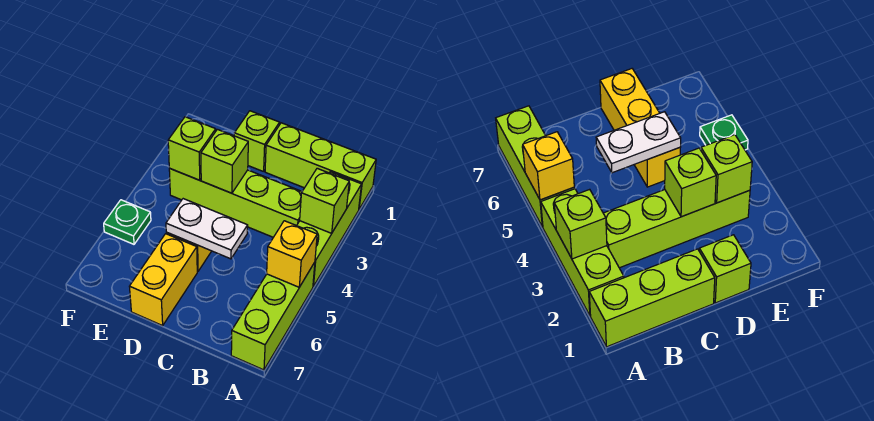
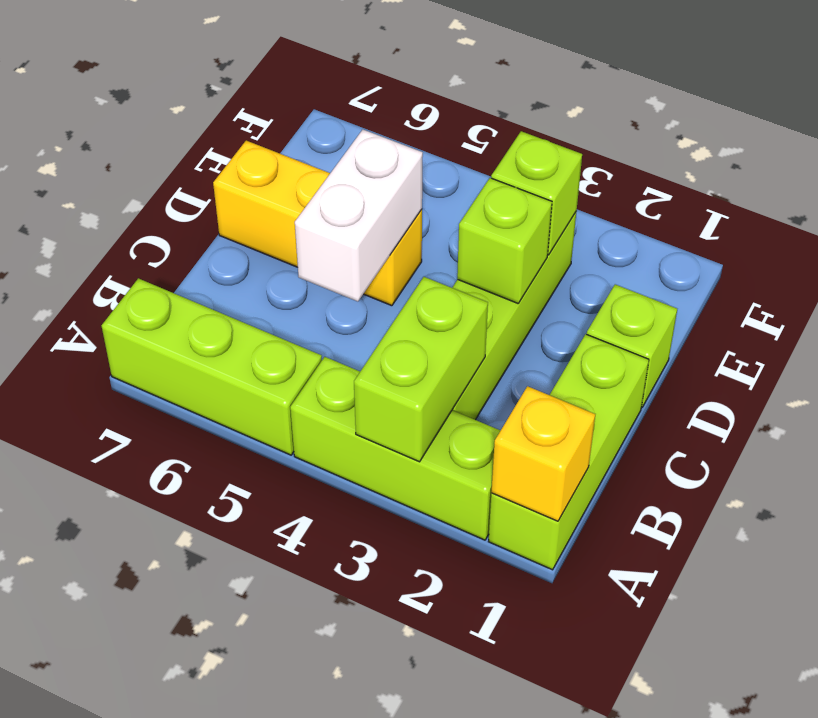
lime 1x1 brick [300,168,349,233] -> lime 1x2 brick [354,277,488,462]
yellow 1x1 brick [267,221,317,287] -> yellow 1x1 brick moved to [491,386,595,521]
white 1x2 plate [166,199,248,259] -> white 1x2 brick [295,130,423,301]
green 1x1 plate [104,200,151,244] -> none

